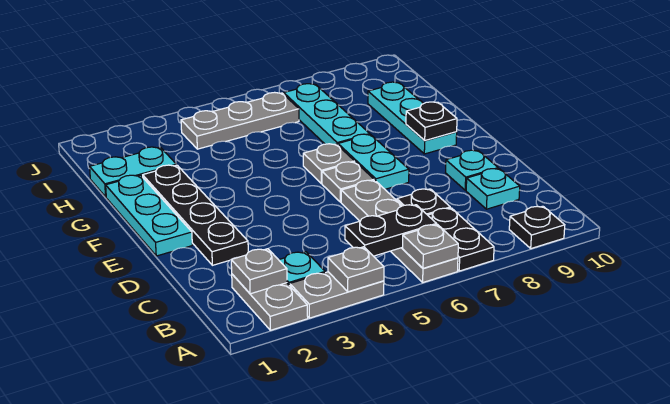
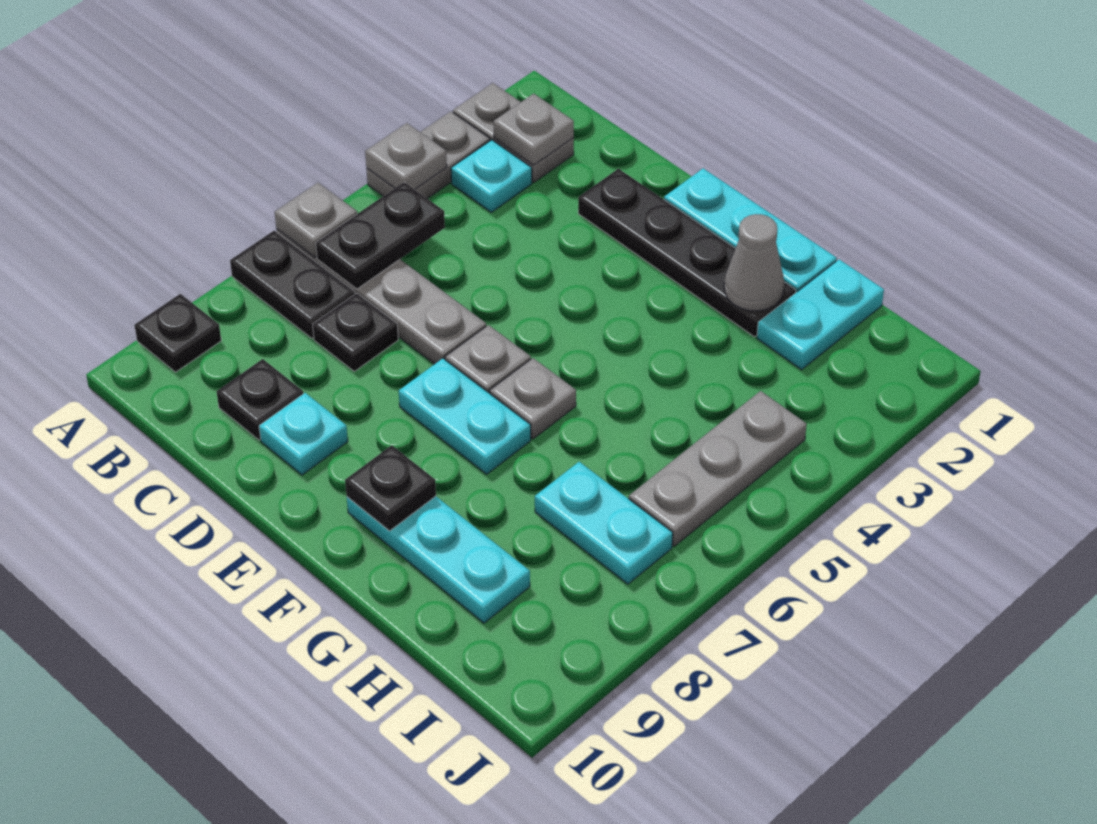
cyan 1x1 plate [466,169,520,209] -> black 1x1 plate [217,359,303,440]
none -> grey 1x1 cone [724,214,784,311]
cyan 1x3 plate [284,84,370,145] -> cyan 1x2 plate [535,462,673,584]

